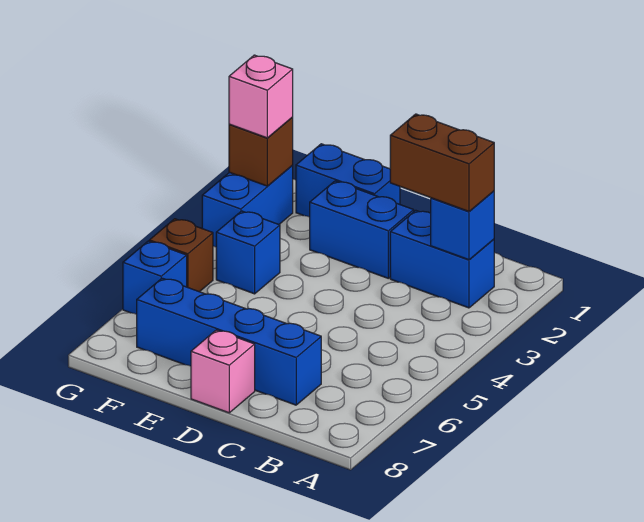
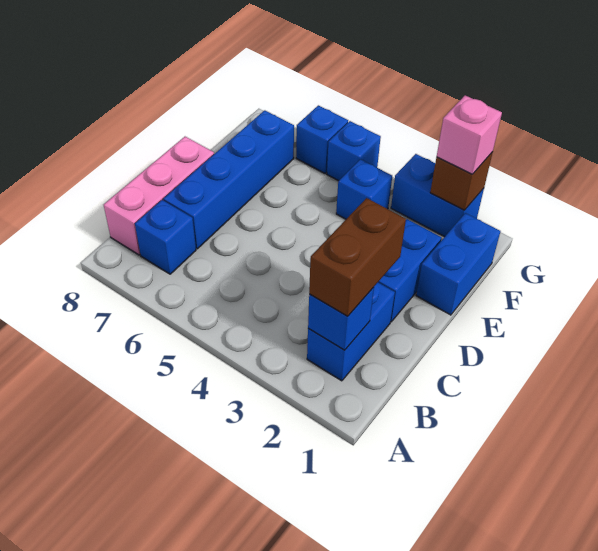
none -> blue 1x1 brick [135,200,196,274]
pink 1x1 brick [191,330,255,413] -> pink 1x3 brick [104,137,214,255]
brown 1x1 brick [149,219,213,292] -> blue 1x1 brick [327,121,381,181]

